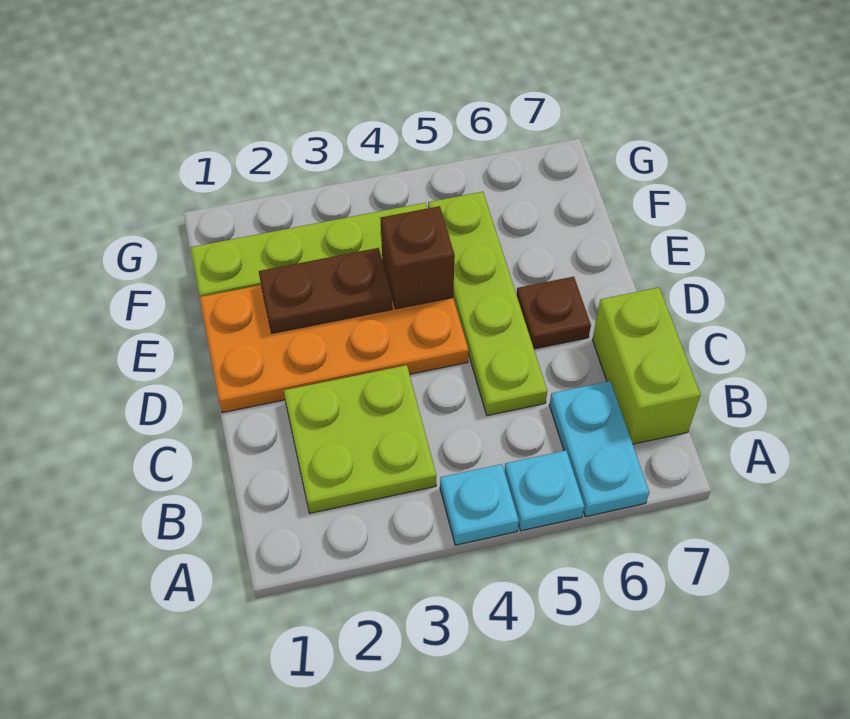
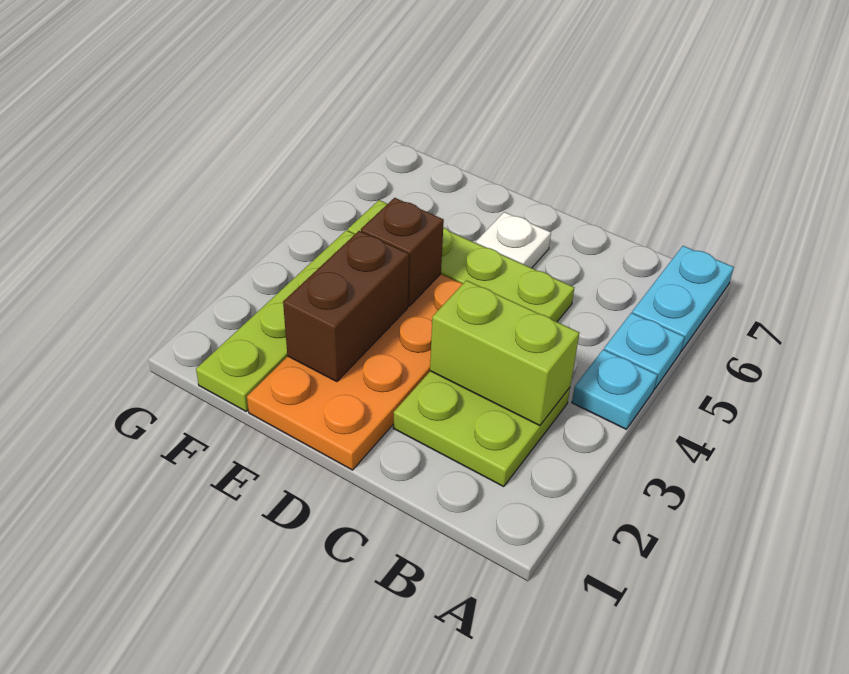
cyan 1x2 plate [549,381,649,517] -> cyan 1x2 plate turned to [632,246,734,351]
lime 1x2 brick [592,288,701,444] -> lime 1x2 brick moved to [430,280,579,426]
brown 1x1 plate [517,277,591,349] -> white 1x1 plate [476,212,551,268]
brown 1x2 plate [259,248,392,333] -> brown 1x2 brick [283,231,409,382]

